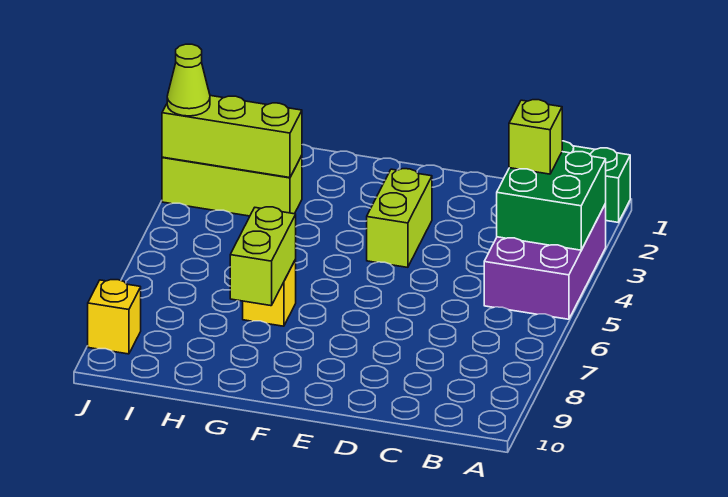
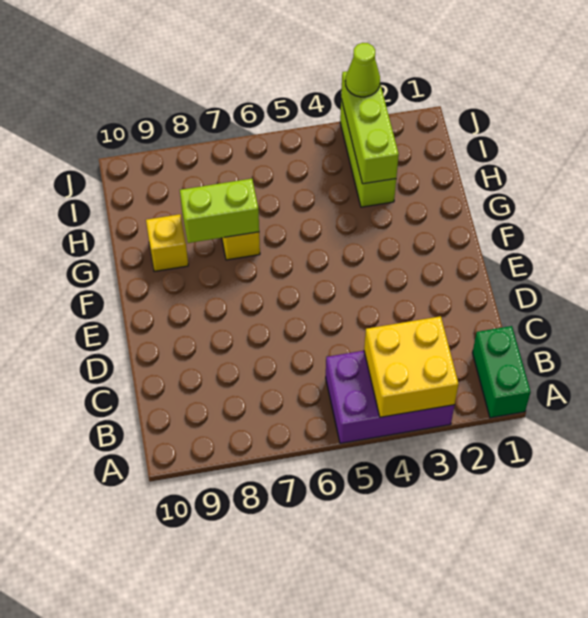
green 2x2 brick [497,152,606,250] -> yellow 2x2 brick [364,316,459,417]
lime 1x1 brick [509,100,562,174] -> none
lime 1x2 brick [367,169,432,267] -> none
yellow 1x1 brick [88,280,141,354] -> yellow 1x1 brick moved to [146,214,188,271]

